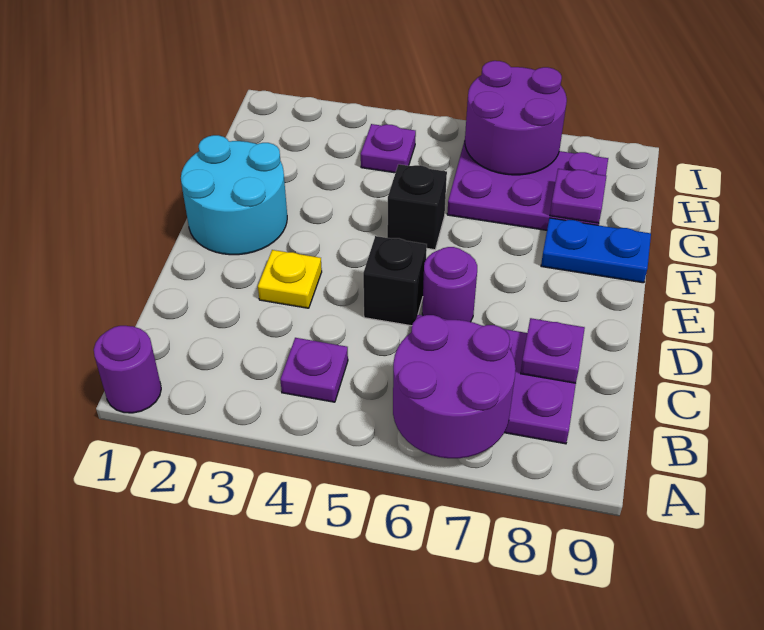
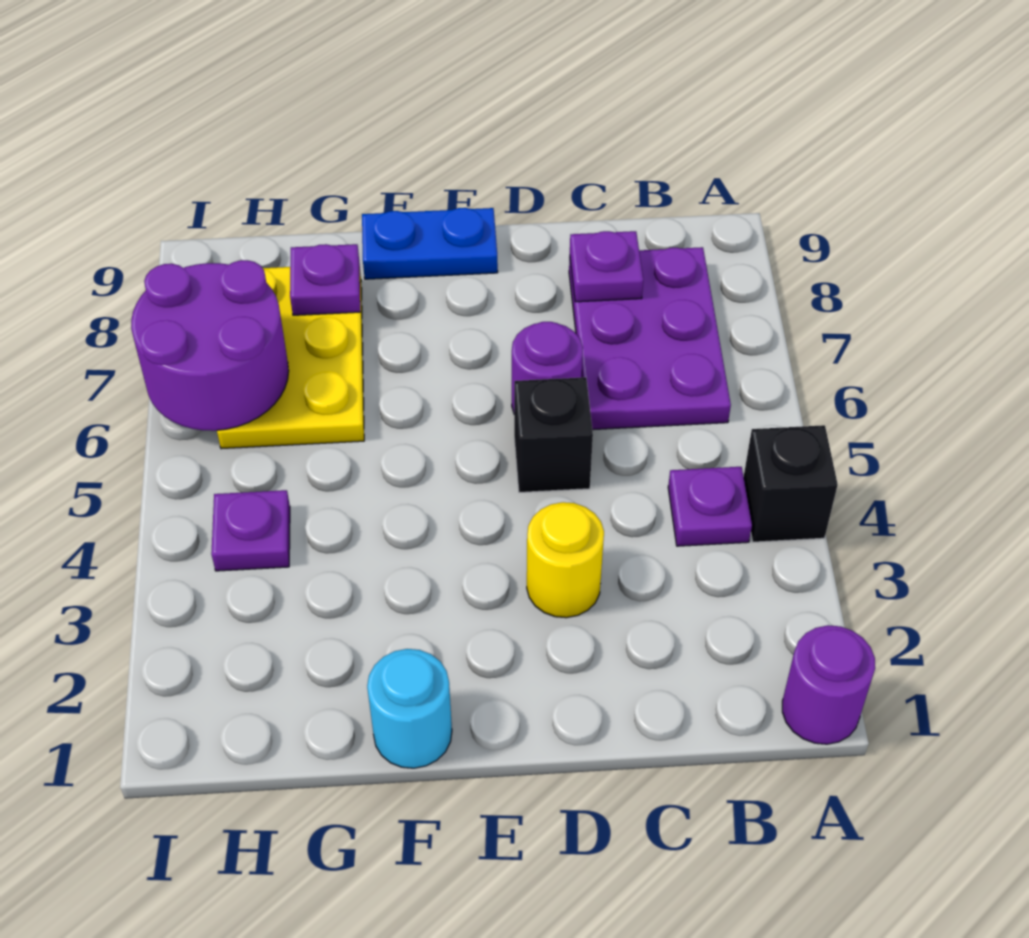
purple 2x2 round brick [393,315,516,458] -> none
yellow 1x1 plate [258,250,322,308] -> yellow 1x1 round brick [527,502,604,618]
cyan 2x2 round brick [181,135,287,255] -> cyan 1x1 round brick [367,649,452,768]
black 1x1 brick [387,164,447,250] -> black 1x1 brick moved to [744,425,838,542]
blue 1x2 plate [541,218,651,283] -> blue 1x2 plate turned to [362,208,498,279]
purple 2x3 plate [447,140,608,230] -> yellow 2x3 plate [217,267,364,449]

